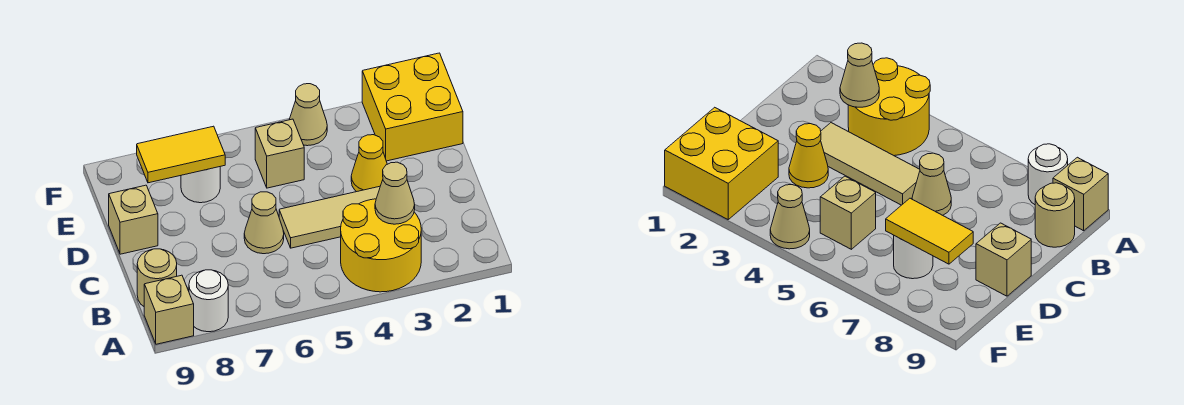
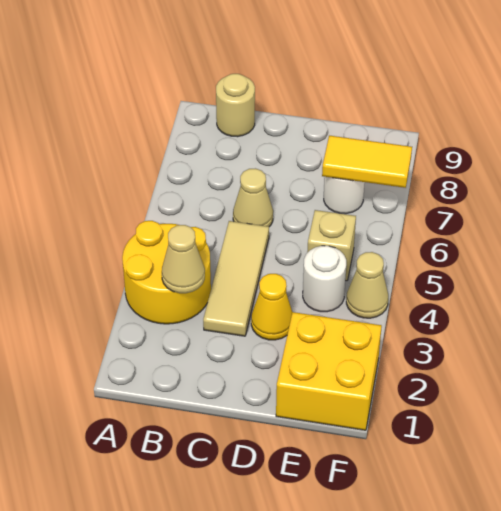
white 1x1 round brick [189,270,228,332] -> white 1x1 round brick moved to [303,246,346,312]
tan 1x1 brick [144,275,194,344] -> none
tan 1x1 brick [109,185,158,254] -> none
yellow 1x2 tile [137,126,225,183] -> yellow 1x2 tile turned to [322,136,412,188]

